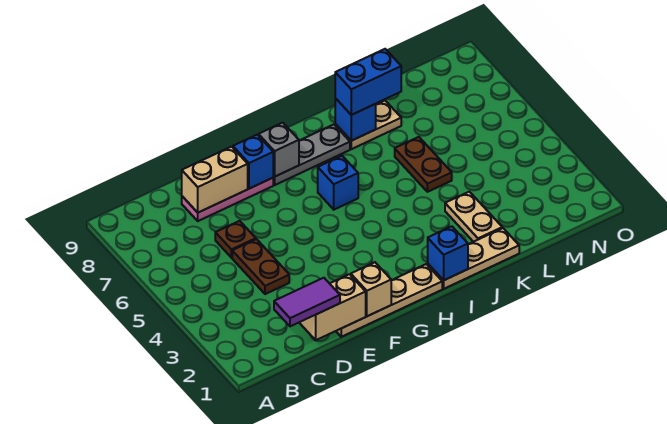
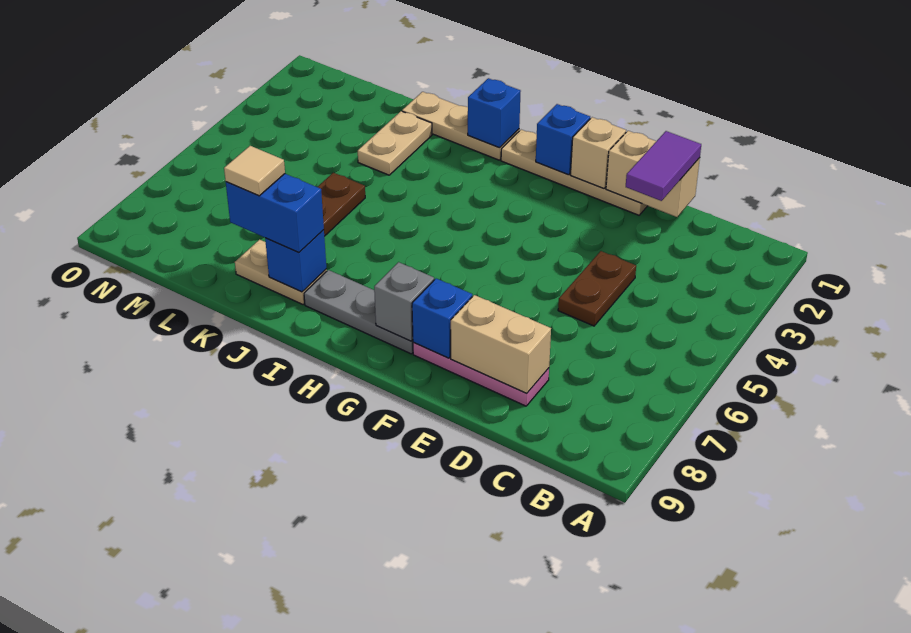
purple 1x2 tile [274,278,340,326] -> purple 1x2 tile turned to [626,131,701,201]
brown 1x1 plate [215,221,256,258] -> none
blue 1x1 brick [318,156,358,210] -> blue 1x1 brick moved to [536,104,590,175]
none -> tan 1x1 tile [224,146,285,196]

